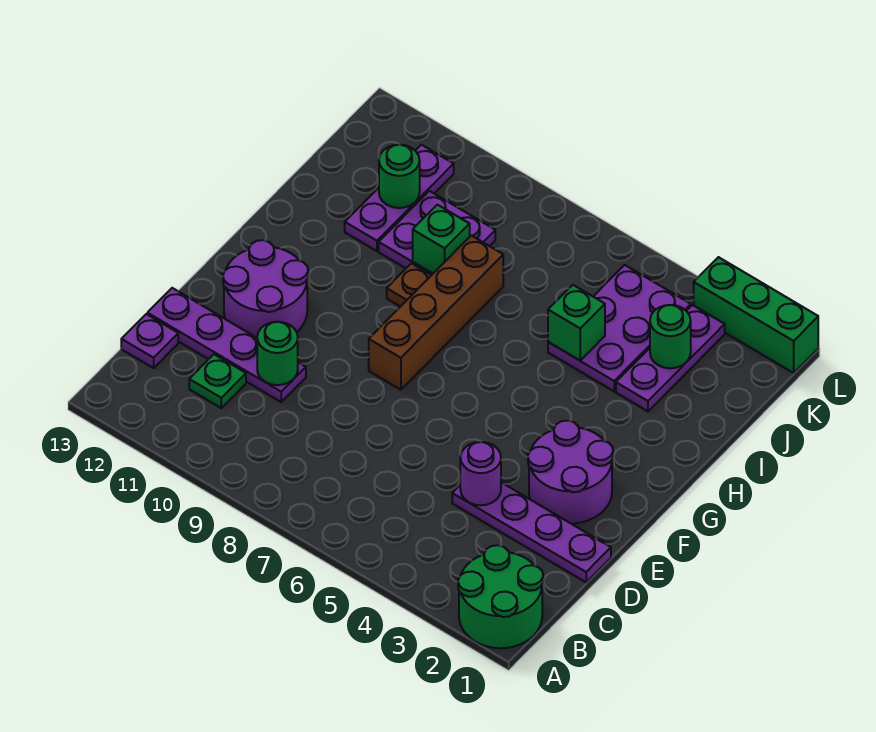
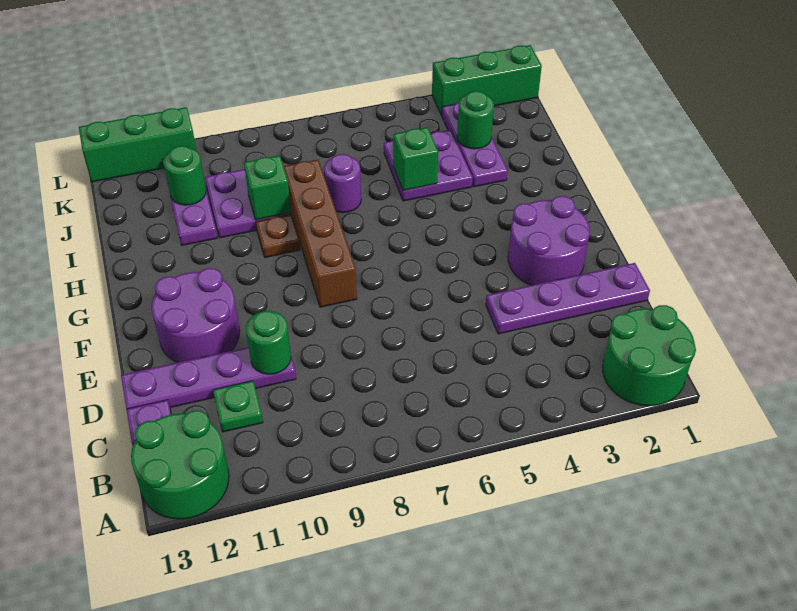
none -> green 2x2 round brick [131,411,229,519]
purple 1x1 round brick [460,442,501,505] -> purple 1x1 round brick moved to [324,154,361,213]
purple 2x3 plate [548,265,691,391] -> purple 2x2 plate [384,130,473,201]
none -> green 1x3 brick [79,107,196,182]

